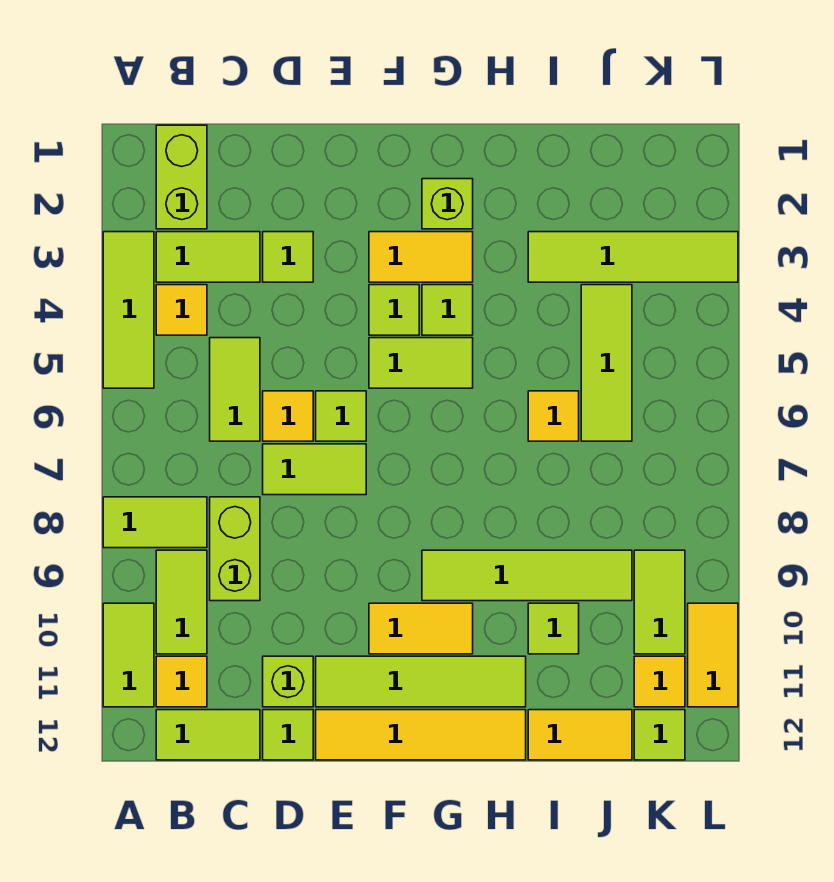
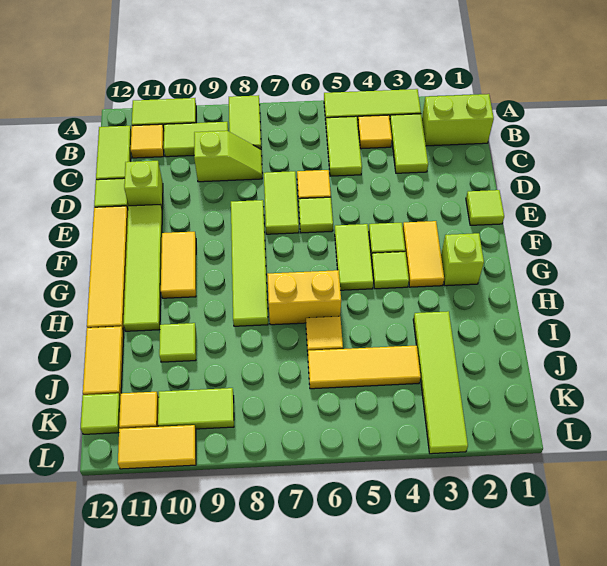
lime 1x2 tile [210,338,260,441] -> lime 1x2 tile turned to [326,116,362,176]
lime 1x2 brick [210,497,260,601] -> lime 1x2 slope [194,131,262,182]
lime 1x1 tile [263,232,313,282] -> lime 1x1 tile moved to [466,190,504,225]
lime 1x4 tile [422,550,632,601] -> lime 1x4 tile moved to [231,200,268,326]
none -> yellow 1x2 brick [267,270,341,325]
lime 1x3 tile [581,285,632,441] -> yellow 1x3 tile [308,345,421,389]

